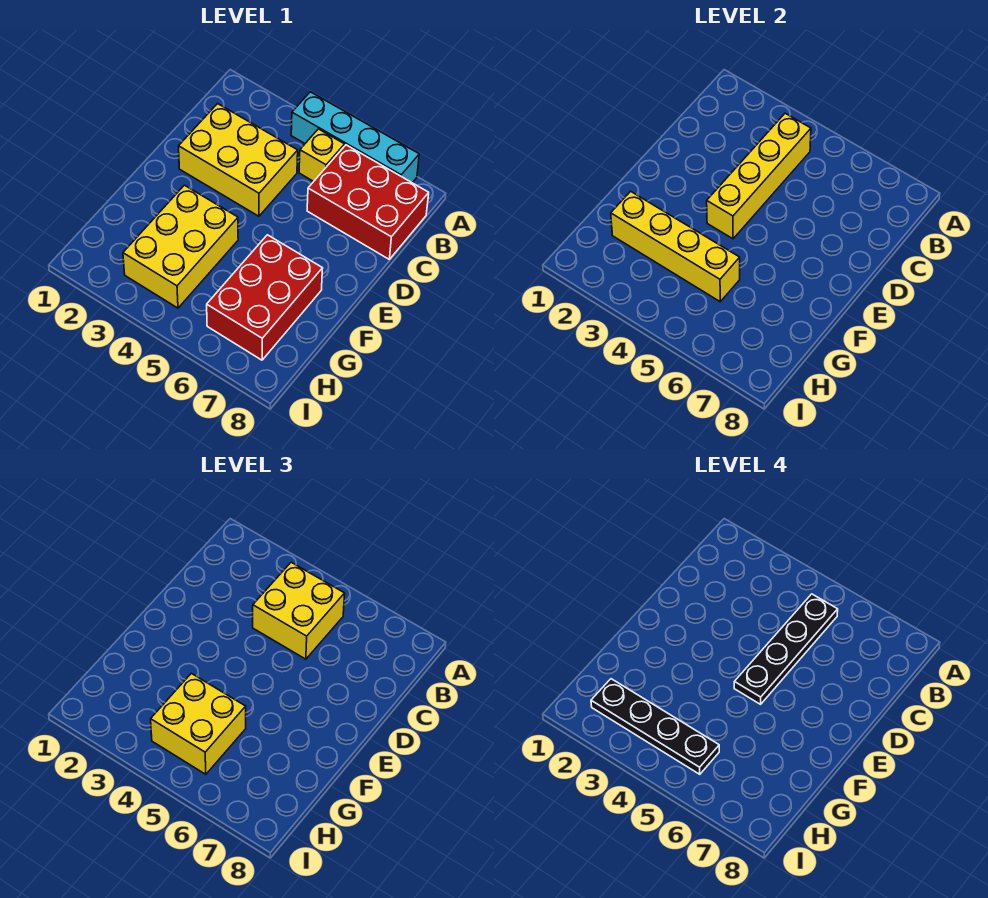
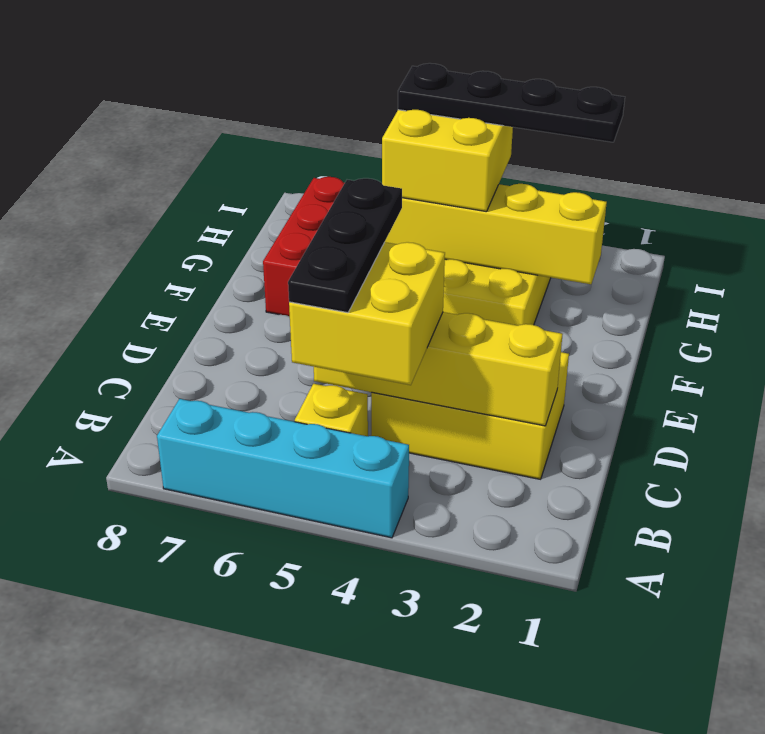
yellow 1x4 brick [707,113,811,239] -> yellow 1x4 brick turned to [314,312,563,426]
black 1x4 plate [734,594,838,704] -> black 1x3 plate [288,178,402,313]
red 2x3 brick [307,145,429,259] -> none

